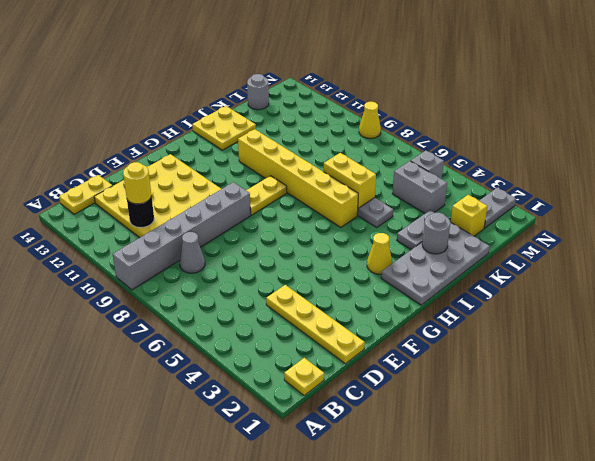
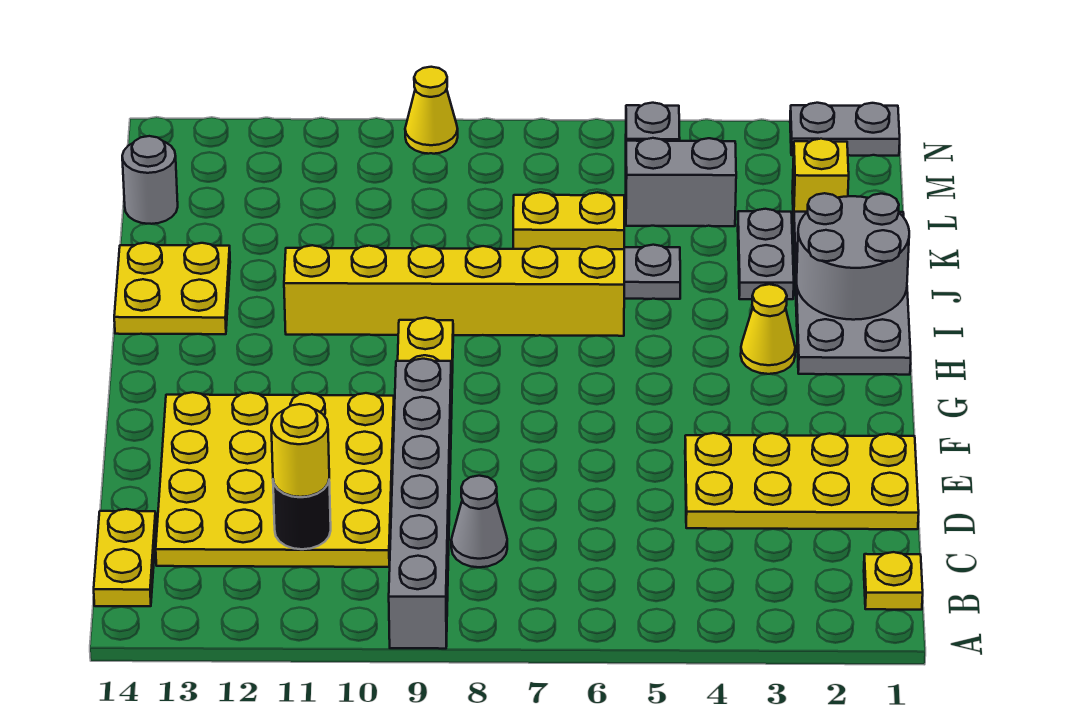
yellow 1x4 plate [266,285,365,364] -> yellow 2x4 plate [685,433,919,529]
grey 1x1 round brick [422,213,450,254] -> grey 2x2 round brick [797,193,909,320]
grey 1x2 plate [479,188,516,228] -> grey 1x2 plate turned to [790,103,900,156]

